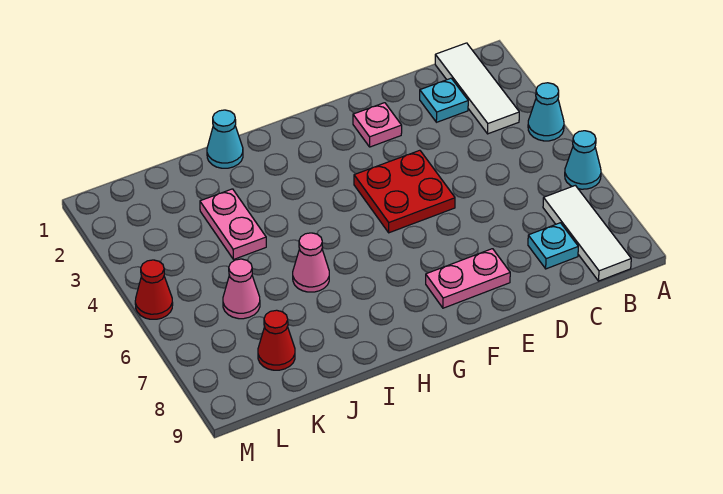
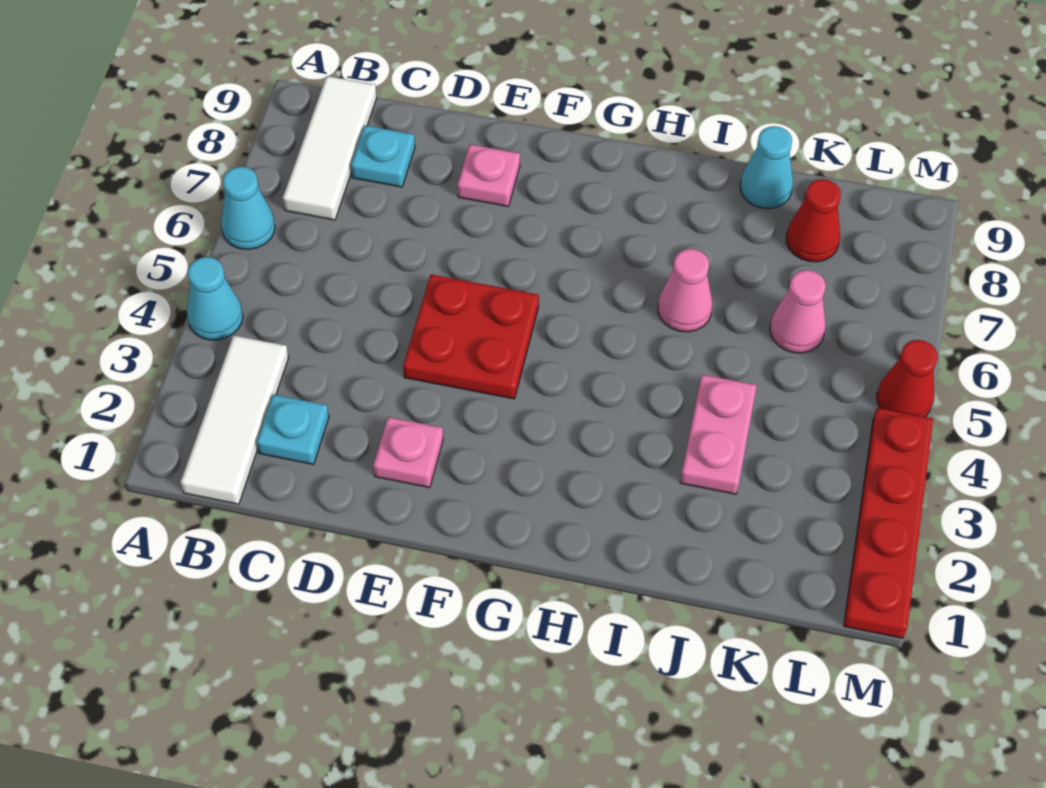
pink 1x2 plate [426,249,510,308] -> pink 1x1 plate [458,144,520,206]
cyan 1x1 cone [207,110,243,168] -> cyan 1x1 cone moved to [740,126,793,209]
none -> red 1x4 plate [844,408,933,638]

